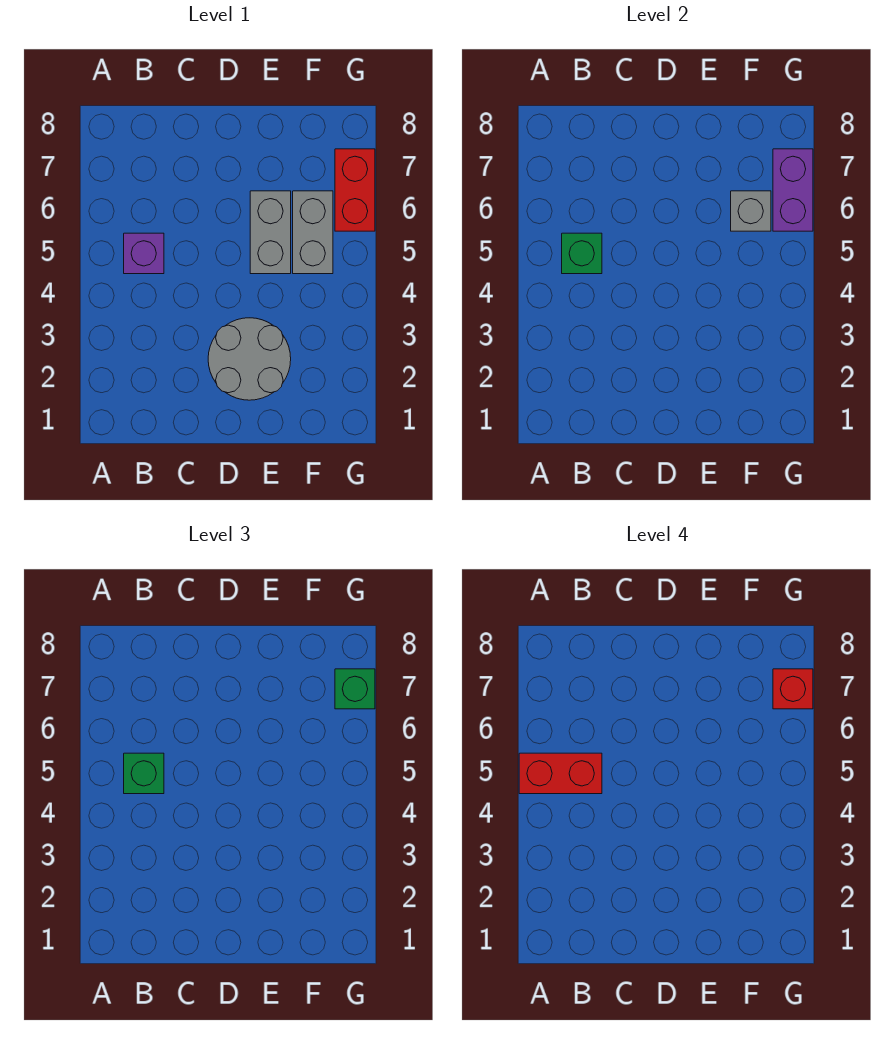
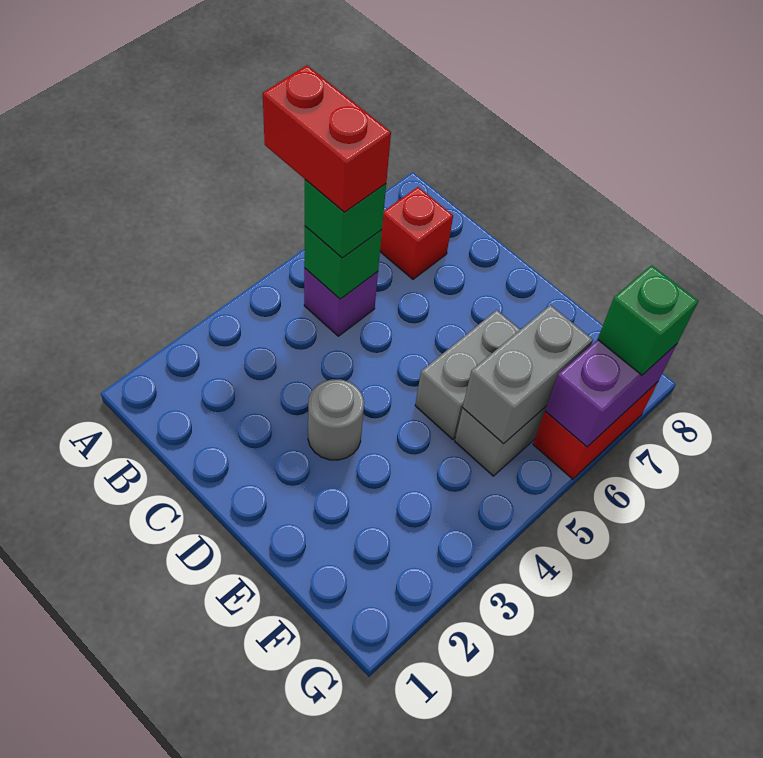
grey 2x2 round brick [208,318,291,400] -> grey 1x1 round brick [308,379,364,460]
grey 1x1 brick [731,191,771,231] -> grey 1x2 brick [463,305,593,444]
red 1x1 brick [773,669,813,709] -> red 1x1 brick moved to [380,187,453,279]

